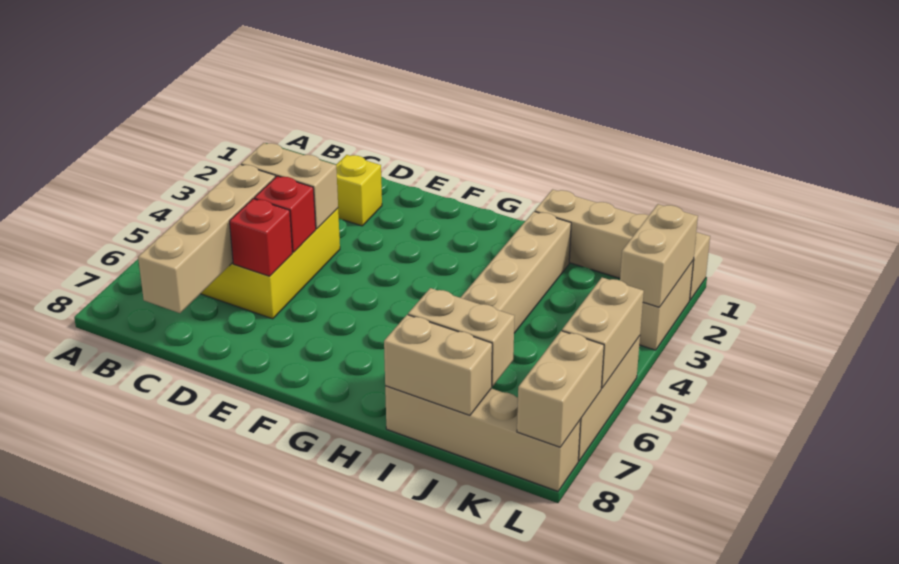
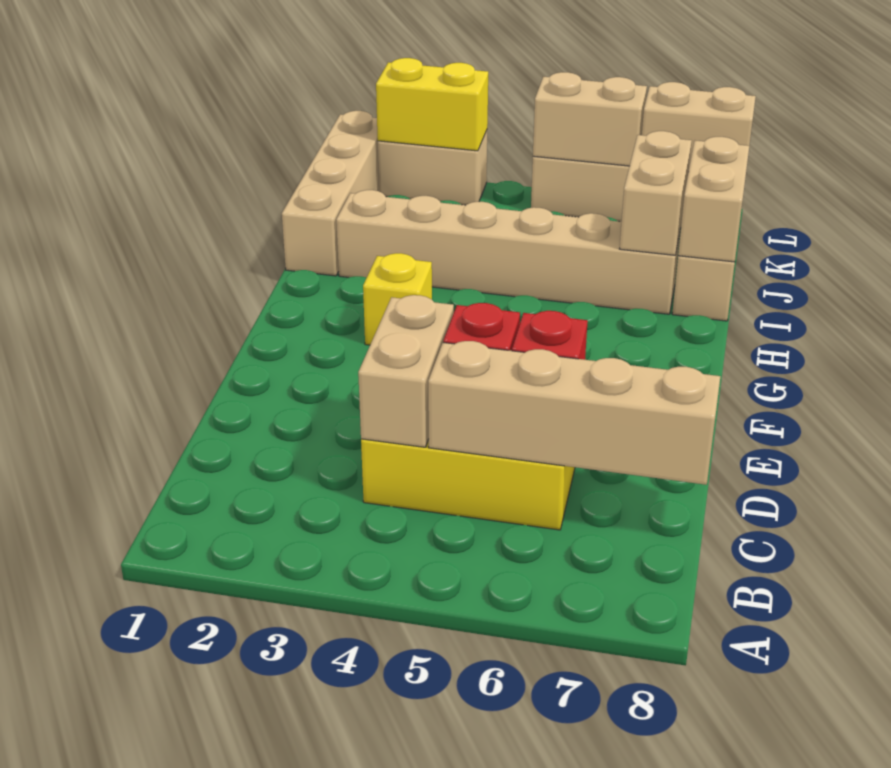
yellow 1x1 brick [336,155,382,226] -> yellow 1x1 brick moved to [363,253,432,345]
tan 1x2 brick [620,204,698,307] -> yellow 1x2 brick [376,58,488,151]

